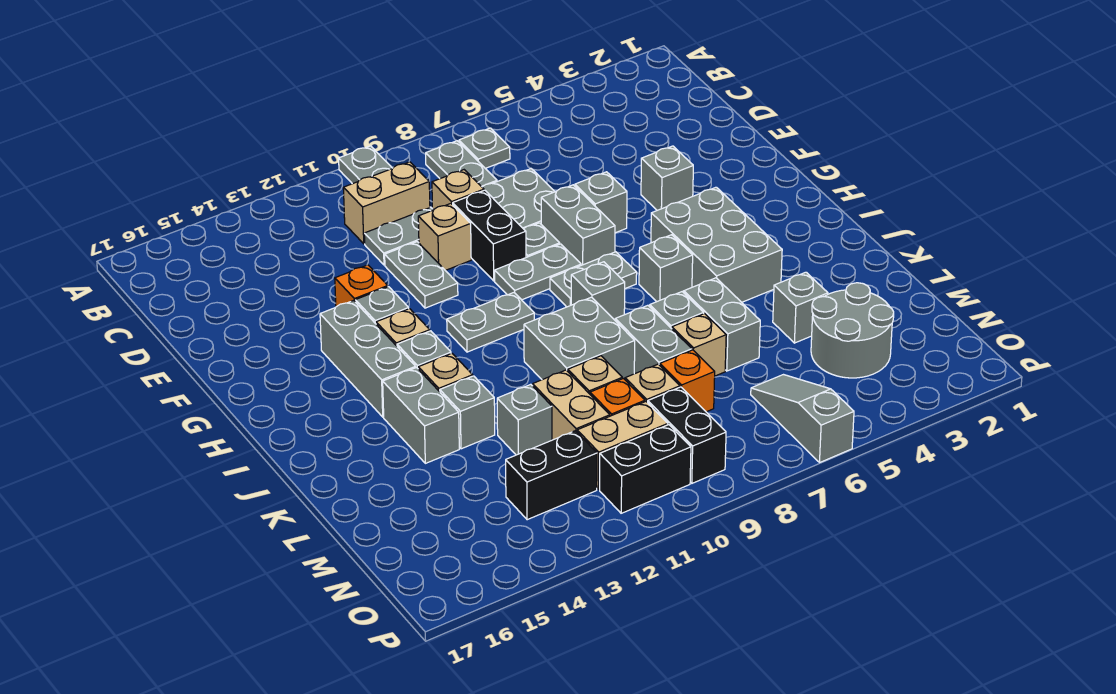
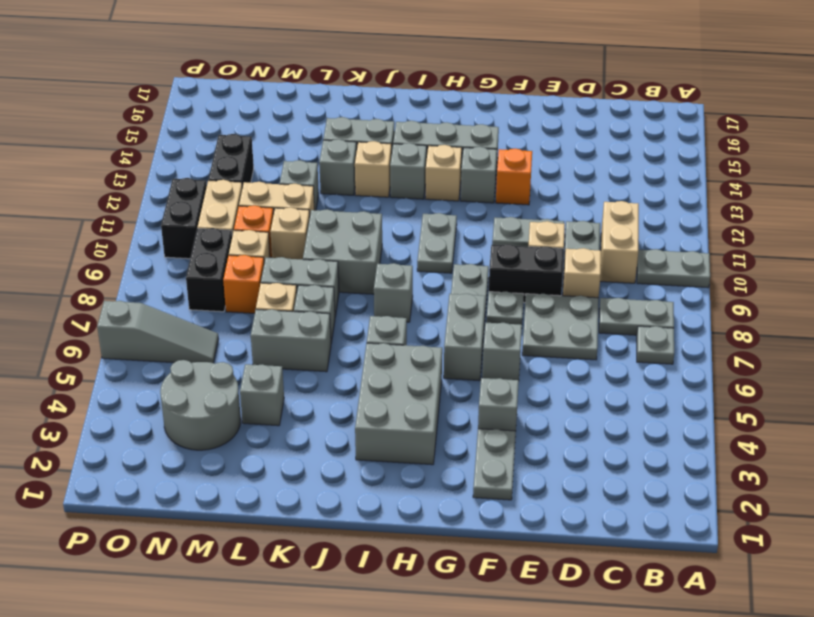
grey 1x2 brick [541,185,615,265] -> grey 1x2 brick turned to [444,294,485,381]
grey 2x3 brick [651,187,782,302] -> grey 2x3 brick turned to [355,343,442,465]
grey 1x2 plate [550,252,637,307] -> grey 1x2 plate moved to [473,429,516,500]
black 1x2 brick [648,387,726,483] -> black 1x2 brick turned to [186,228,232,312]

